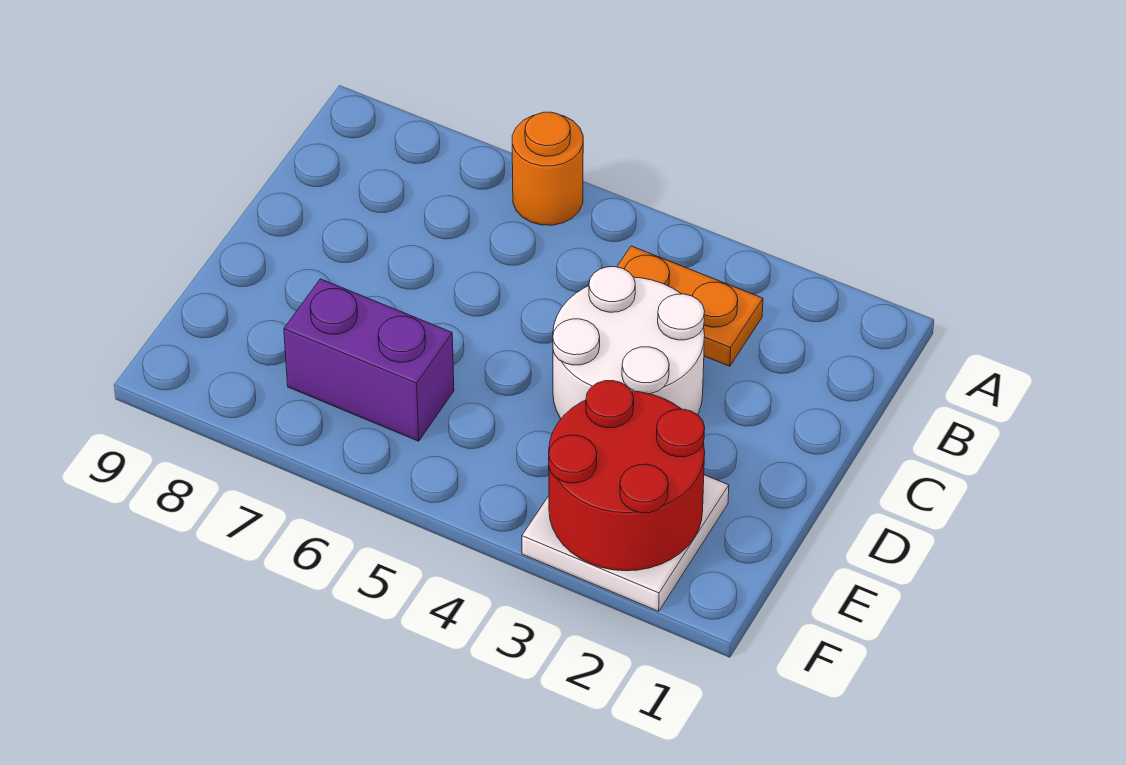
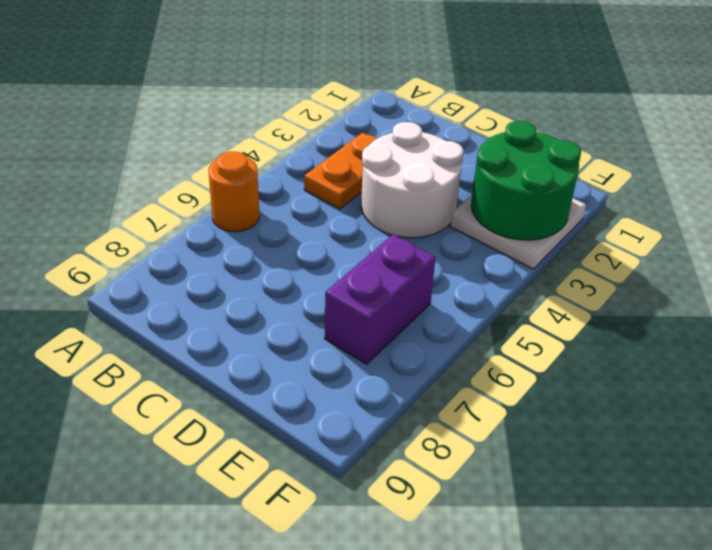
red 2x2 round brick [549,381,705,571] -> green 2x2 round brick [471,121,581,240]

